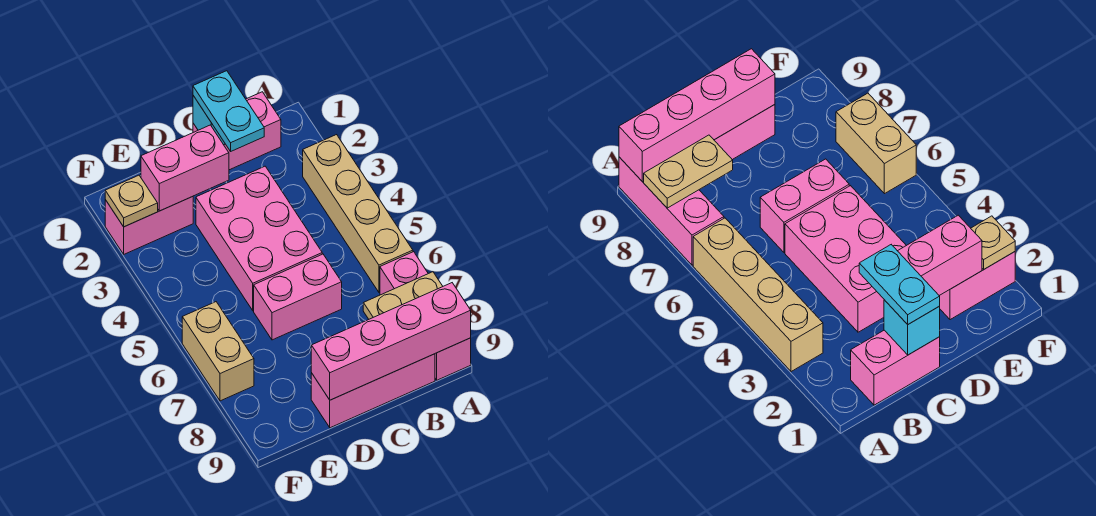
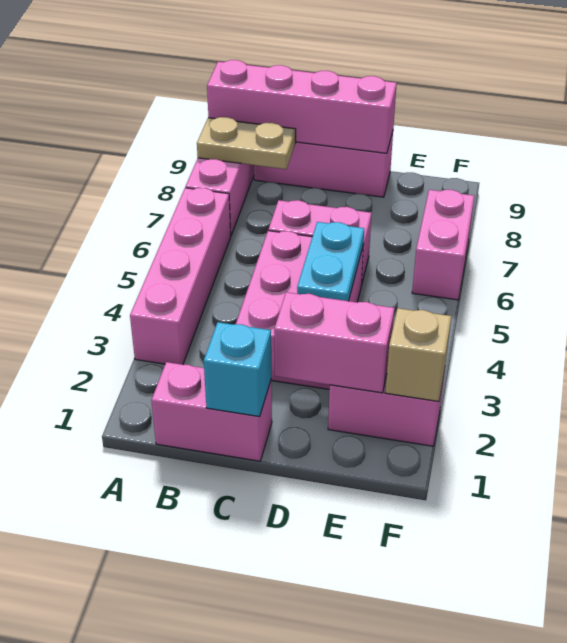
tan 1x4 brick [303,135,413,292] -> pink 1x4 brick [130,188,231,365]
cyan 1x2 plate [193,71,264,151] -> cyan 1x2 plate moved to [297,222,364,301]
tan 1x1 plate [105,175,158,227] -> tan 1x1 brick [385,308,451,402]
tan 1x2 brick [182,302,254,401] -> pink 1x2 brick [412,190,474,300]

